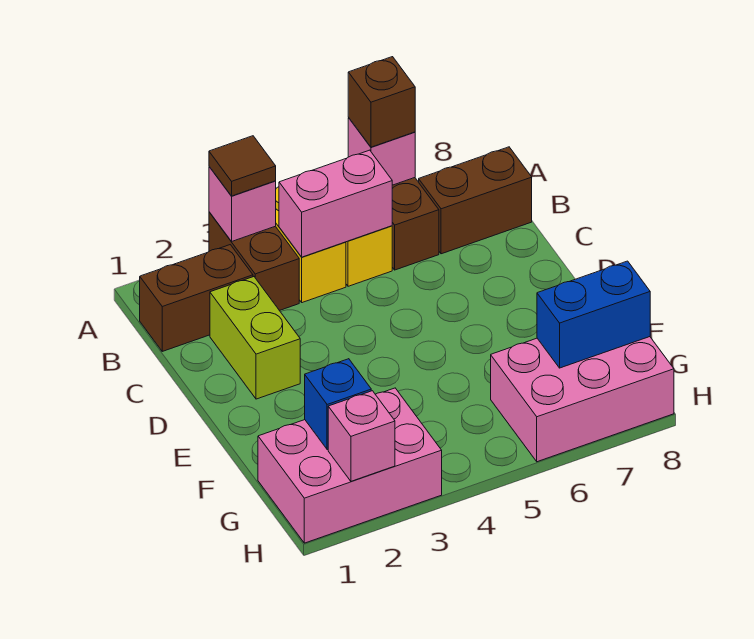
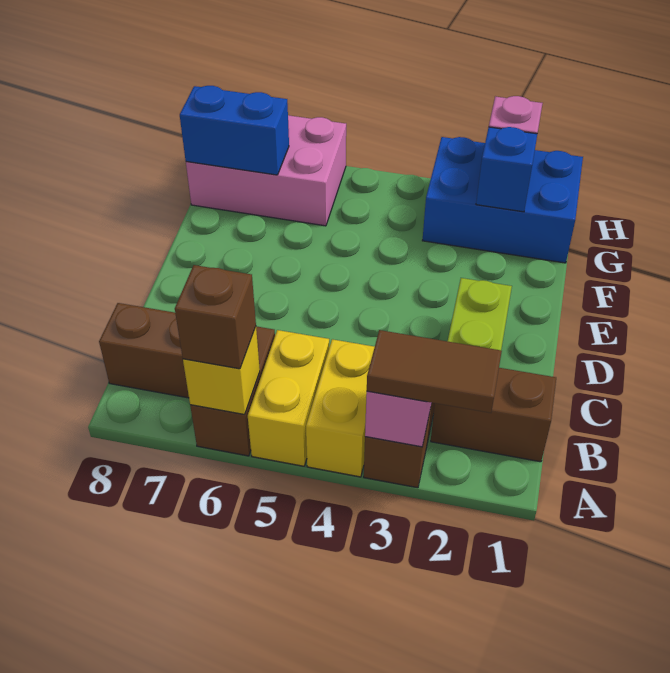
brown 1x1 tile [209,136,276,196] -> brown 1x2 tile [367,330,502,413]
pink 1x1 brick [348,118,415,185] -> yellow 1x1 brick [183,327,260,414]
pink 1x2 brick [279,150,392,257] -> none
pink 2x3 brick [258,388,442,543] -> blue 2x3 brick [422,137,583,263]

